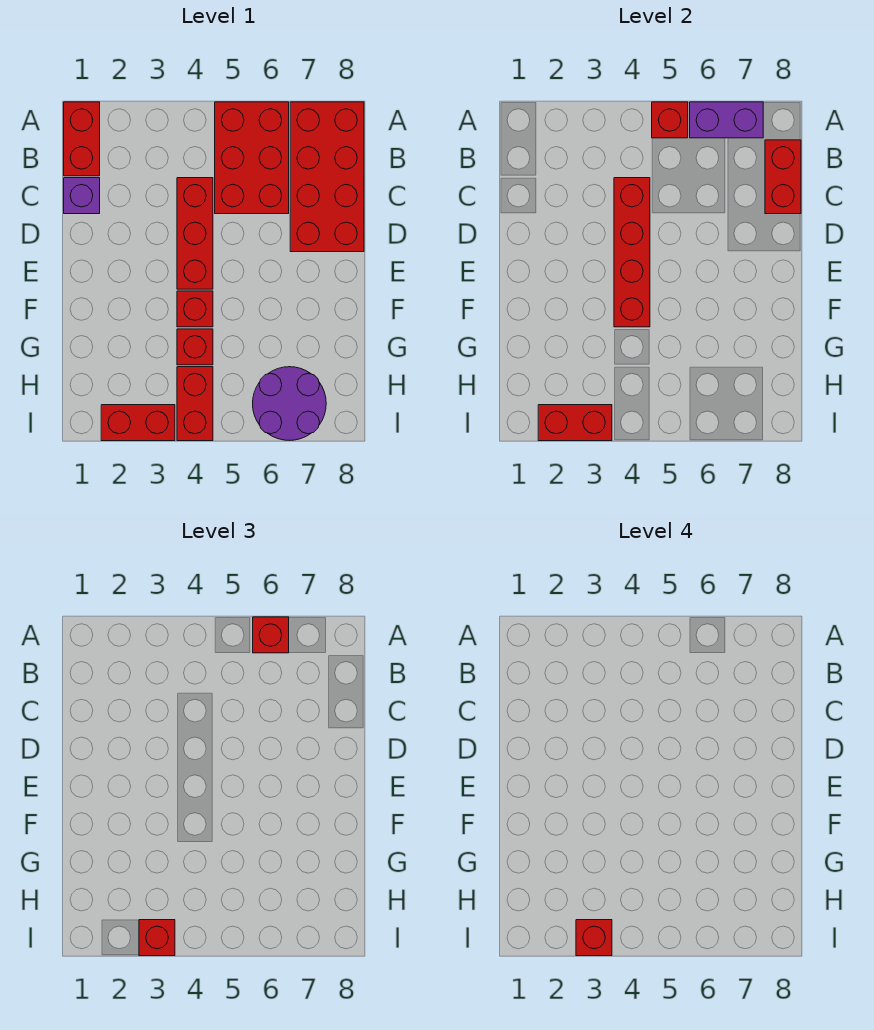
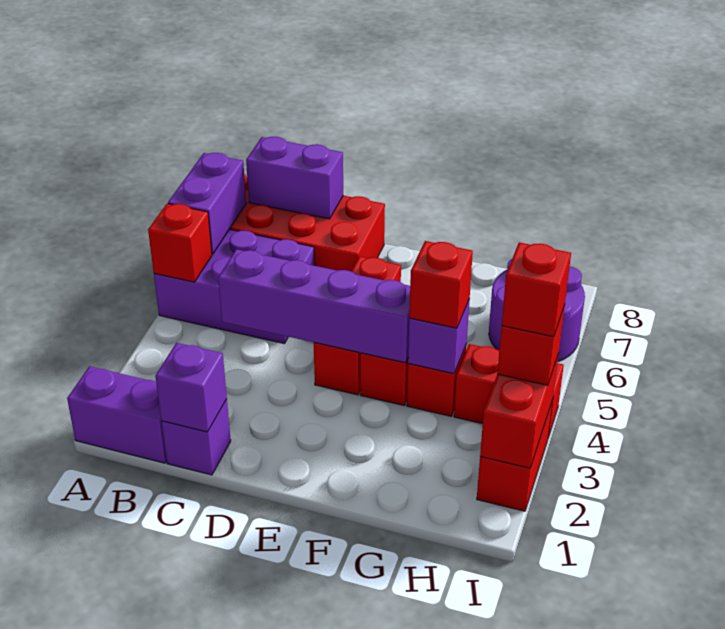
red 1x2 brick [64,102,100,176] -> purple 1x2 brick [67,366,167,463]
red 2x3 brick [215,102,289,214] -> purple 2x3 brick [154,229,315,344]
red 1x1 brick [253,617,289,653] -> red 1x1 brick moved to [409,241,473,328]
red 1x2 brick [765,140,801,214] -> purple 1x2 brick [246,137,343,219]
none -> purple 1x1 brick [155,343,227,432]
red 1x3 brick [177,178,213,289] -> red 1x3 brick turned to [314,256,401,395]
red 1x4 brick [614,178,650,327] -> purple 1x4 brick [218,249,410,363]
none -> purple 1x1 brick [408,299,470,374]

